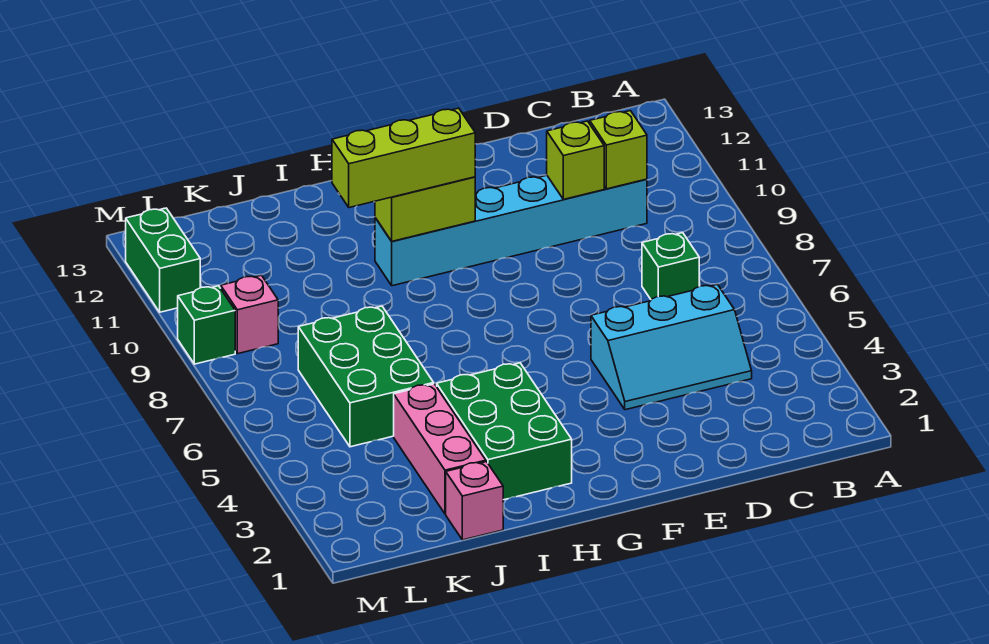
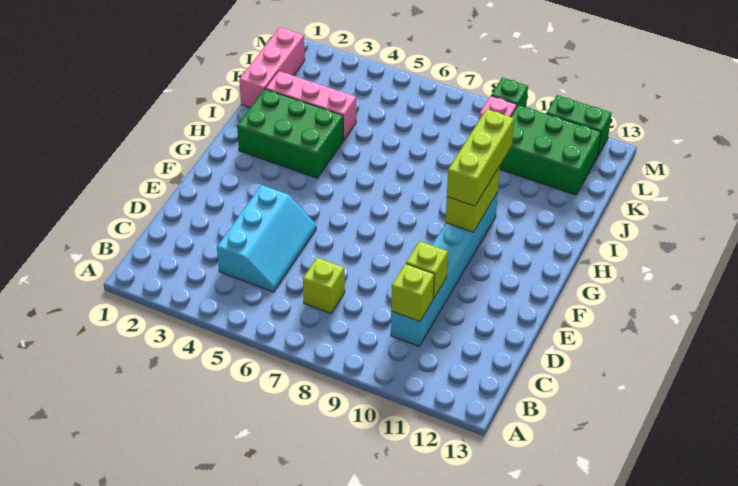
cyan 2x3 slope [591,284,752,410] -> cyan 2x3 slope turned to [217,185,316,292]
green 1x1 brick [642,233,699,299] -> lime 1x1 brick [303,258,345,313]
pink 1x1 brick [446,462,503,540] -> pink 1x3 brick [239,27,305,108]
green 2x3 brick [298,306,434,447] -> green 2x3 brick moved to [500,105,601,195]

